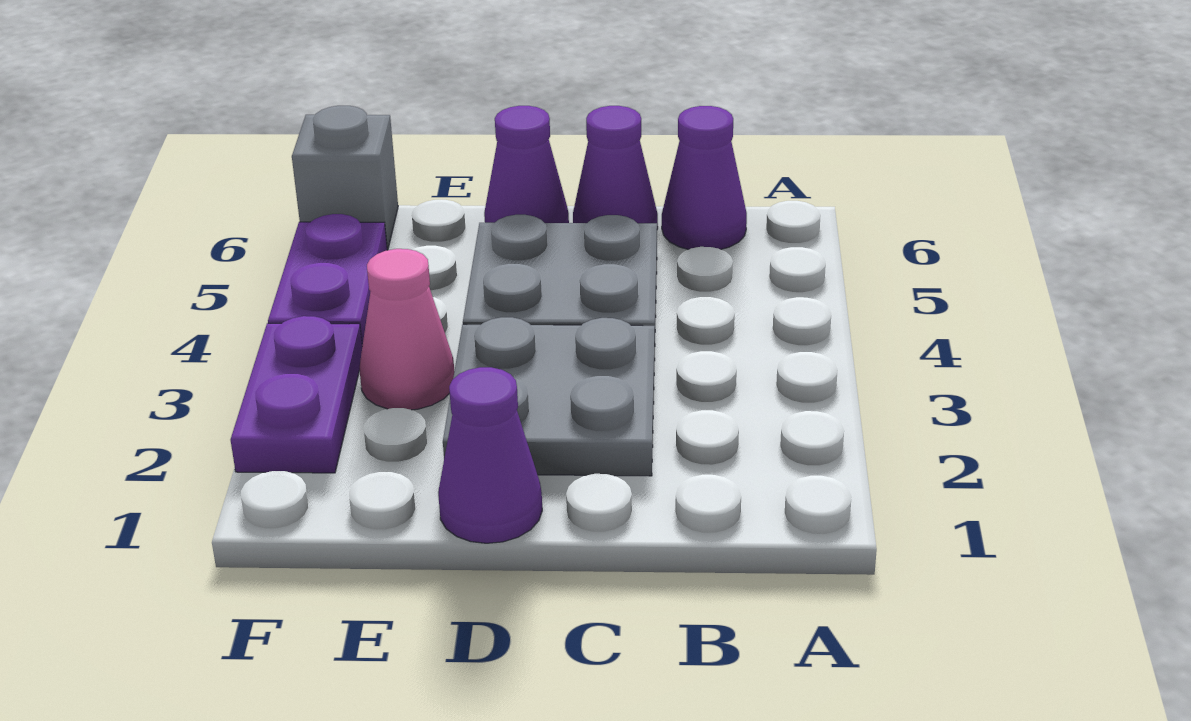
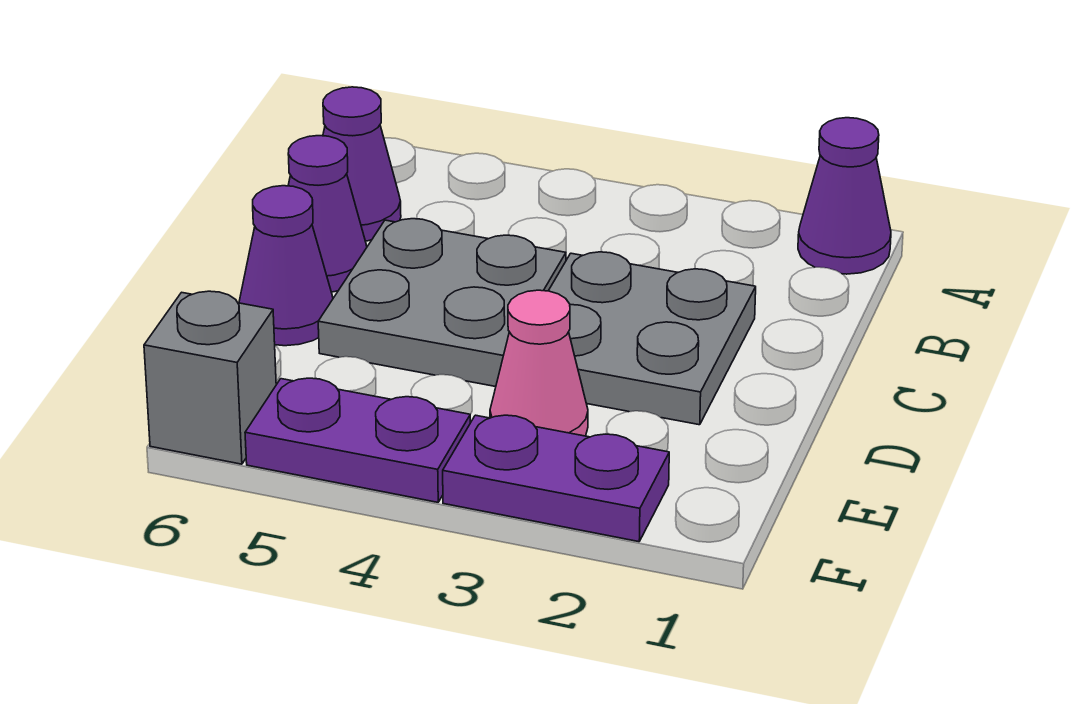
purple 1x1 cone [438,367,542,543] -> purple 1x1 cone moved to [798,118,891,274]

